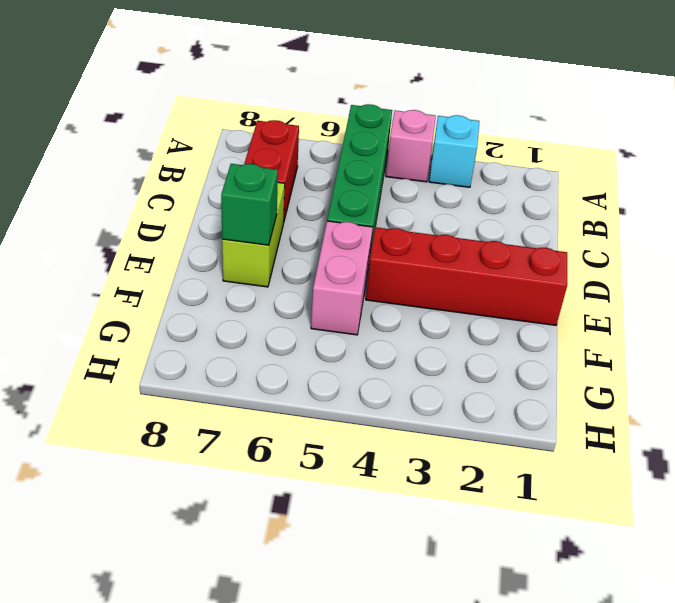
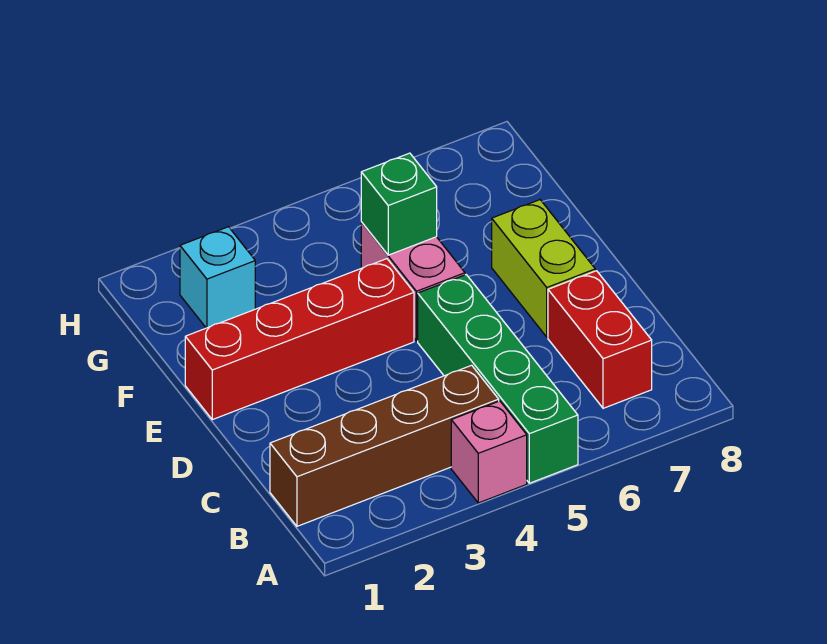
cyan 1x1 brick [429,115,479,187] -> cyan 1x1 brick moved to [180,227,255,328]
none -> brown 1x4 brick [270,365,499,526]
green 1x1 brick [221,164,278,245] -> green 1x1 brick moved to [361,153,437,255]

